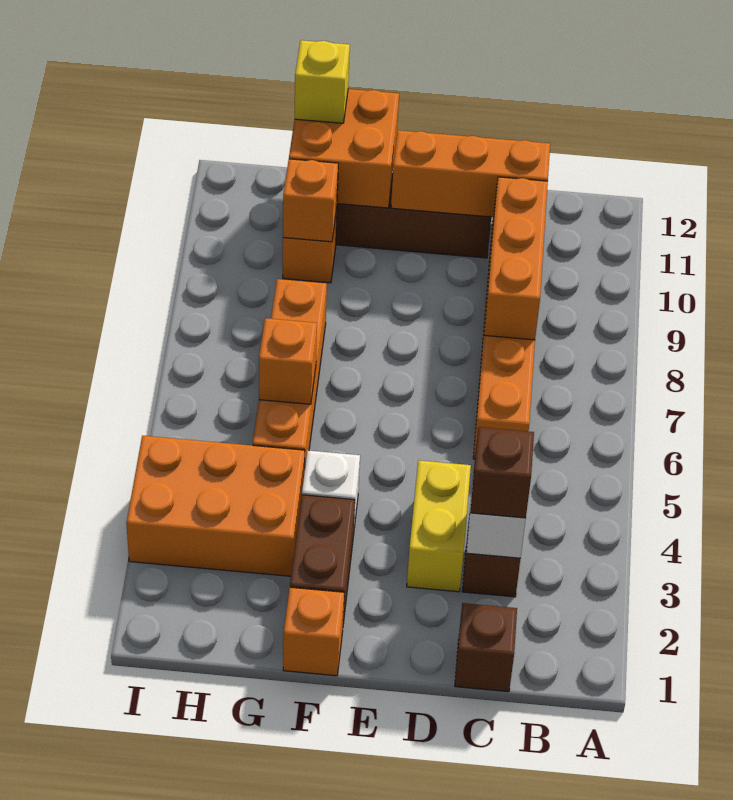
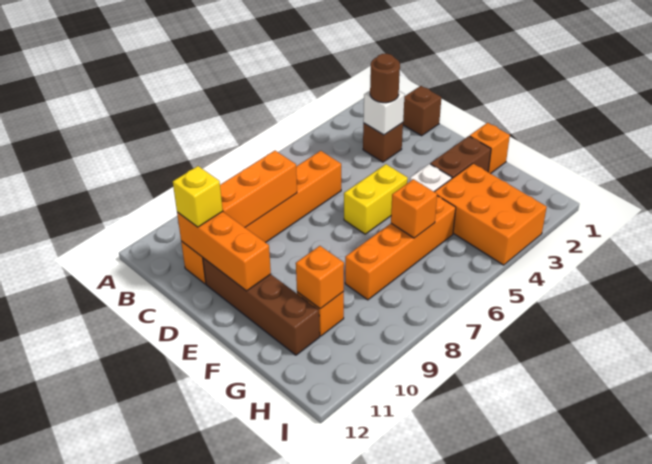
brown 1x1 brick [471,427,534,518] -> brown 1x1 round brick [370,54,400,103]
yellow 1x2 brick [407,460,471,592] -> yellow 1x2 brick moved to [344,164,408,234]
orange 2x2 brick [289,89,399,208] -> none
yellow 1x1 brick [295,40,350,123] -> yellow 1x1 brick moved to [173,166,223,227]

